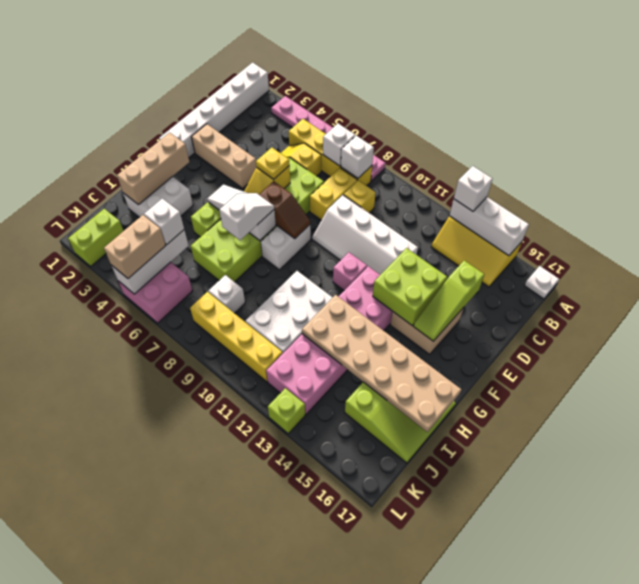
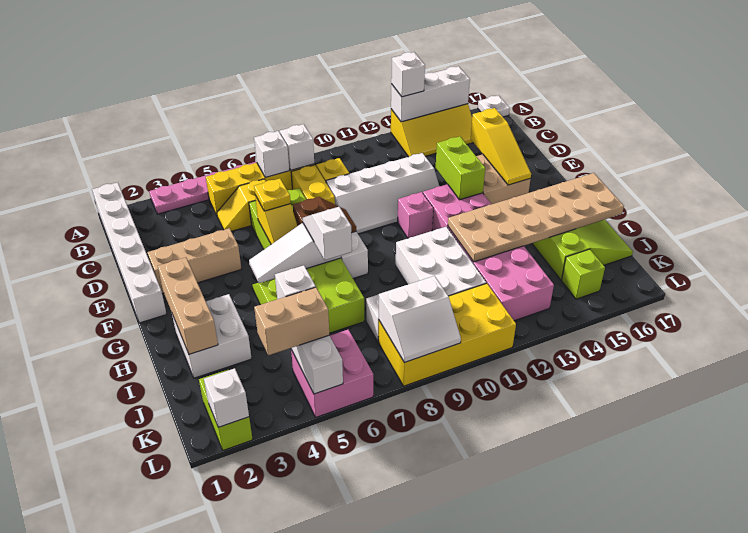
lime 1x3 slope [413,260,484,341] -> yellow 1x3 slope [471,108,531,185]
lime 2x2 brick [373,248,447,325] -> lime 1x2 brick [436,136,485,200]
tan 1x2 brick [104,215,166,279] -> tan 1x2 brick turned to [254,287,329,355]
yellow 1x4 brick [190,292,283,382] -> yellow 2x4 brick [378,283,516,386]
none -> white 2x2 slope [379,276,461,363]
none -> white 1x1 brick [204,368,249,428]
lime 1x1 brick [268,388,305,433] -> lime 1x1 brick moved to [562,249,605,299]

